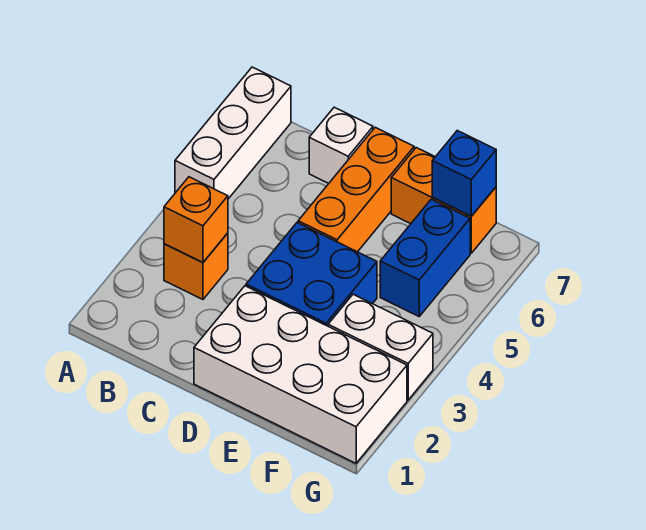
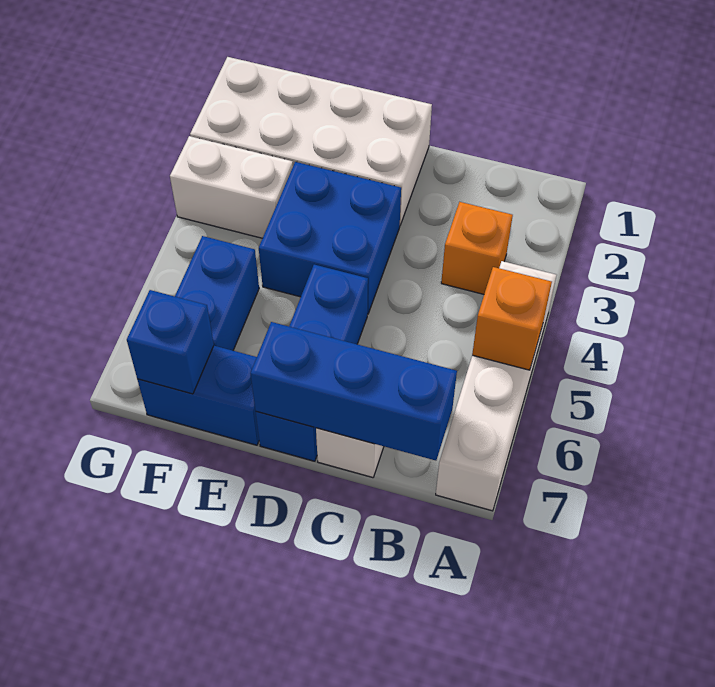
white 1x3 brick [175,67,291,199] -> white 1x4 brick [436,261,556,511]
orange 1x1 brick [164,177,228,263] -> orange 1x1 brick moved to [472,267,552,370]
none -> blue 1x3 brick [251,322,457,460]
orange 1x3 brick [298,127,414,252] -> blue 1x3 brick [256,265,368,461]
orange 1x2 brick [391,148,496,253] -> blue 1x2 brick [137,346,259,445]

